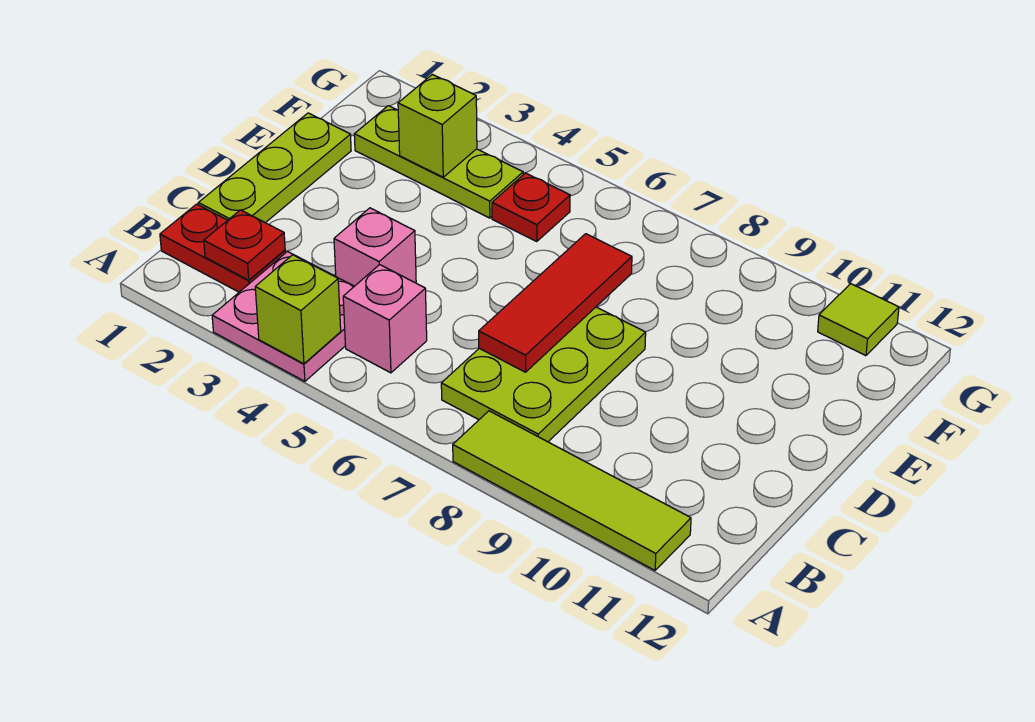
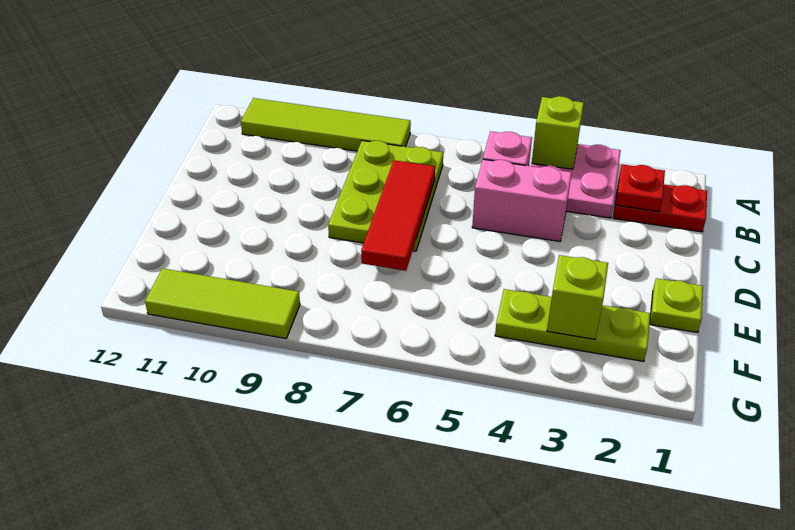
lime 1x3 plate [198,113,351,223] -> lime 1x1 plate [650,278,703,332]
pink 1x1 brick [334,208,416,286] -> pink 1x2 brick [472,159,572,241]
red 1x1 plate [492,173,570,241] -> none
lime 1x1 tile [818,284,899,356] -> lime 1x3 tile [145,268,300,338]

